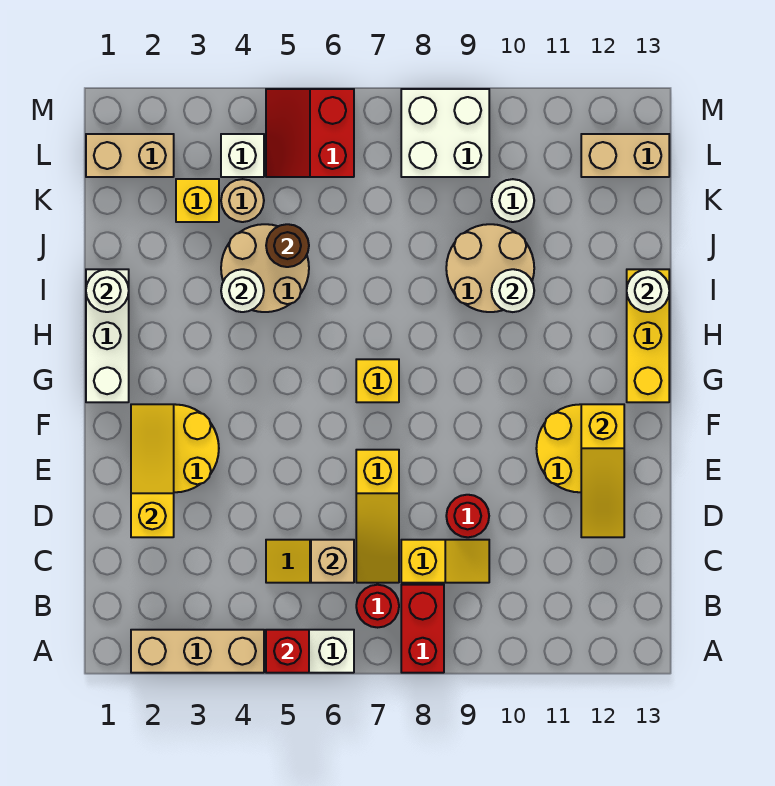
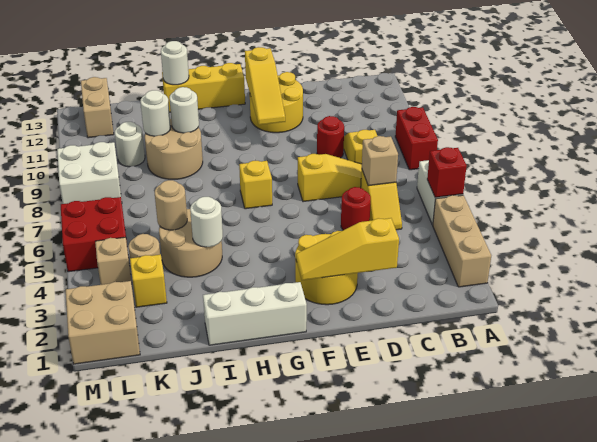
red 1x2 brick [401,585,444,673] -> red 1x2 brick turned to [395,107,438,170]
red 1x1 round brick [356,585,399,628] -> red 1x1 round brick moved to [341,187,371,230]
yellow 1x3 slope [581,404,624,537] -> yellow 1x3 slope turned to [245,47,285,125]
white 1x1 round brick [86,269,129,312] -> white 1x1 round brick moved to [140,90,171,136]
brown 1x1 round brick [266,224,309,267] -> tan 1x1 round brick [155,180,187,230]
tan 1x2 brick [86,134,174,177] -> tan 2x2 brick [66,281,140,364]
white 1x1 brick [221,134,264,177] -> tan 1x1 brick [95,237,132,285]
red 2x2 slope [266,89,354,177] -> red 2x2 brick [61,197,127,272]

